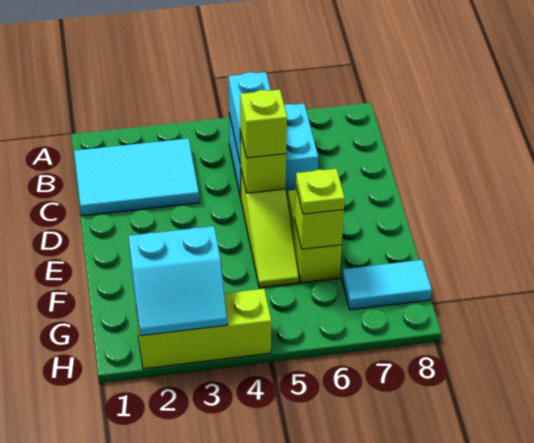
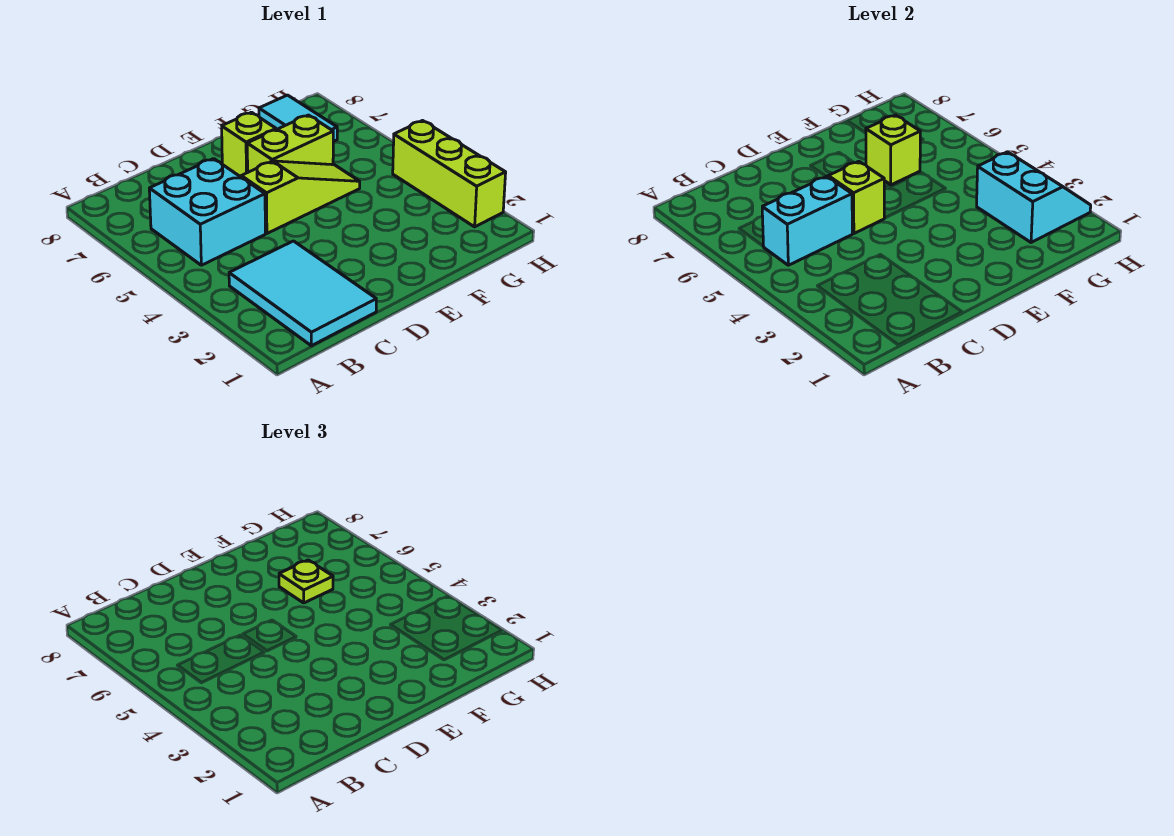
lime 1x1 brick [240,90,287,158] -> lime 1x1 brick moved to [222,112,276,177]

